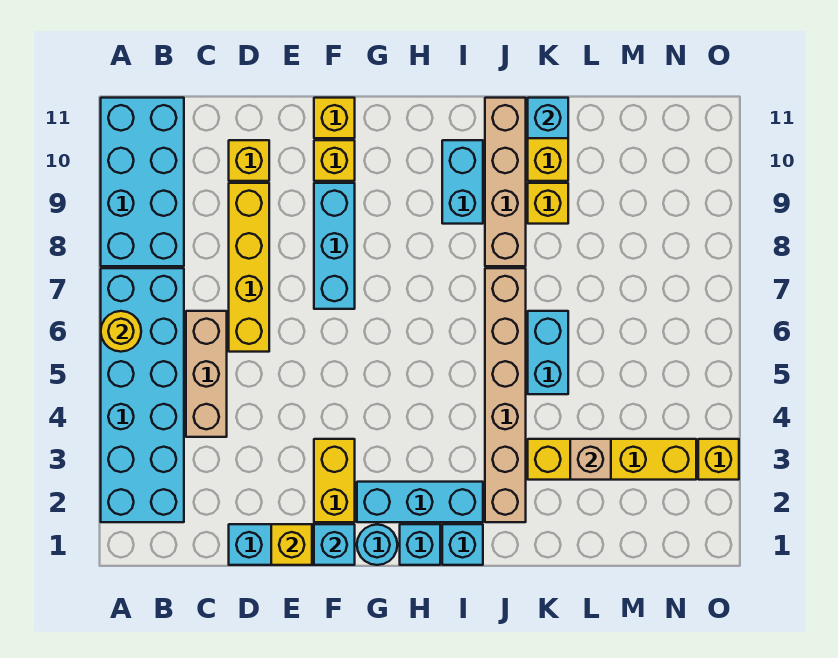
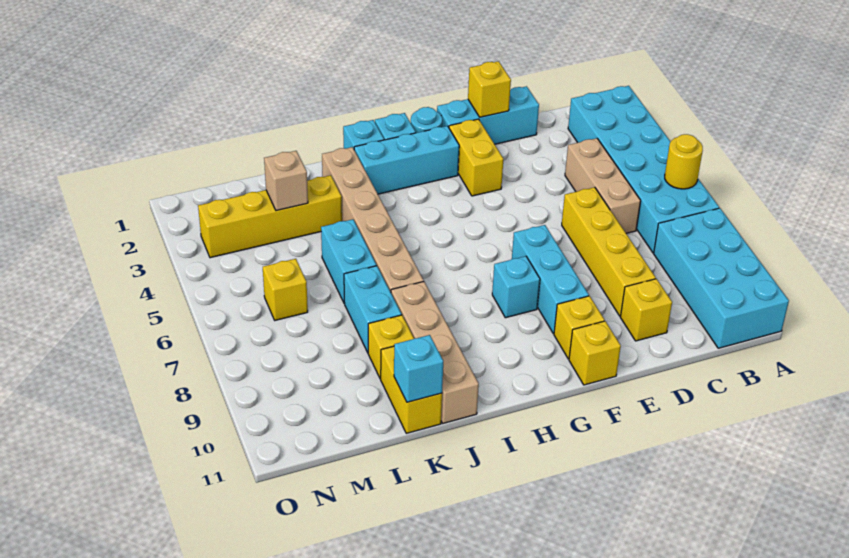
cyan 1x1 brick [314,524,355,565] -> cyan 1x1 brick moved to [492,256,540,318]
cyan 1x2 brick [442,140,483,224] -> cyan 1x2 brick moved to [344,266,402,352]
yellow 1x1 brick [698,439,739,480] -> yellow 1x1 brick moved to [263,259,308,320]

